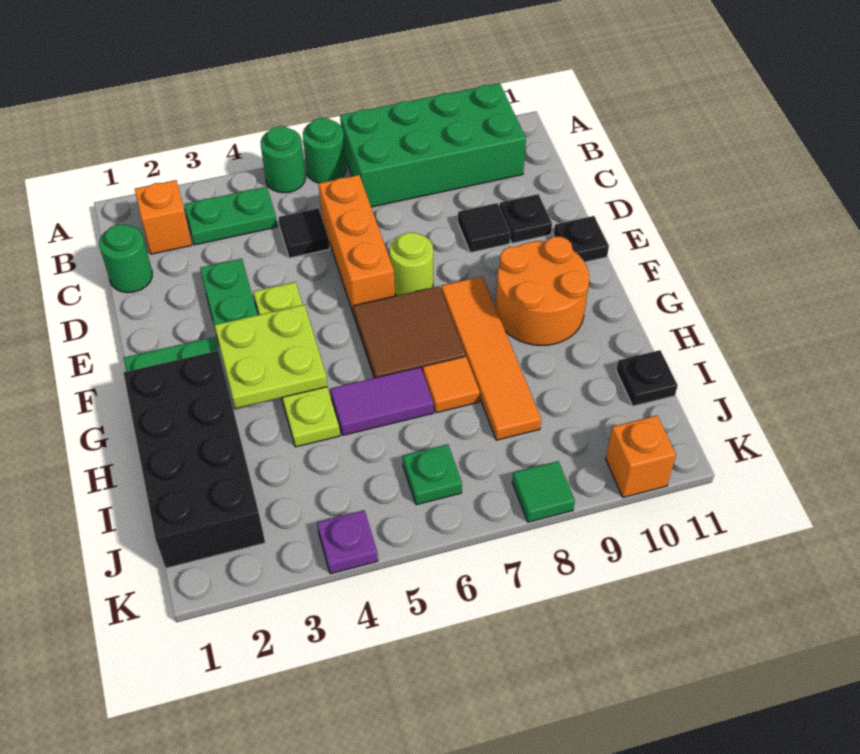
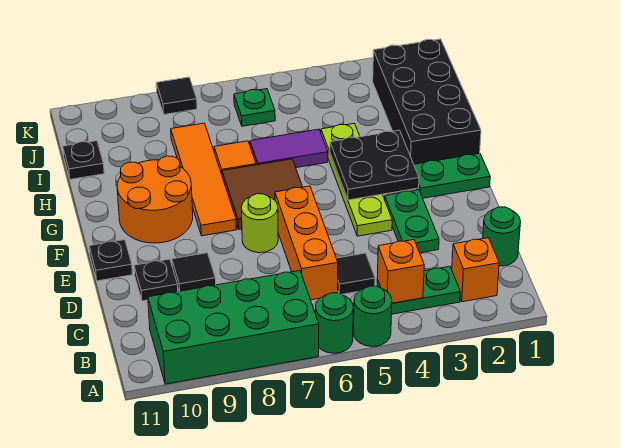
lime 2x2 plate [215,305,327,409] -> black 2x2 plate [330,130,419,200]
purple 1x1 plate [317,510,378,574] -> none
green 1x1 tile [512,461,575,522] -> black 1x1 tile [156,77,197,115]
orange 1x1 brick [606,416,676,498] -> orange 1x1 brick moved to [377,240,424,303]

